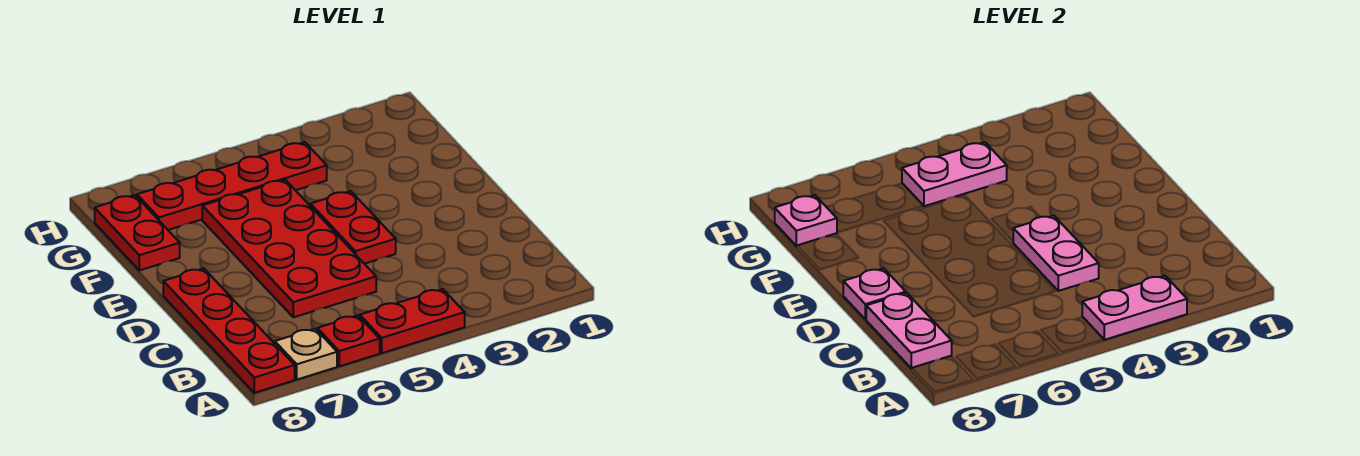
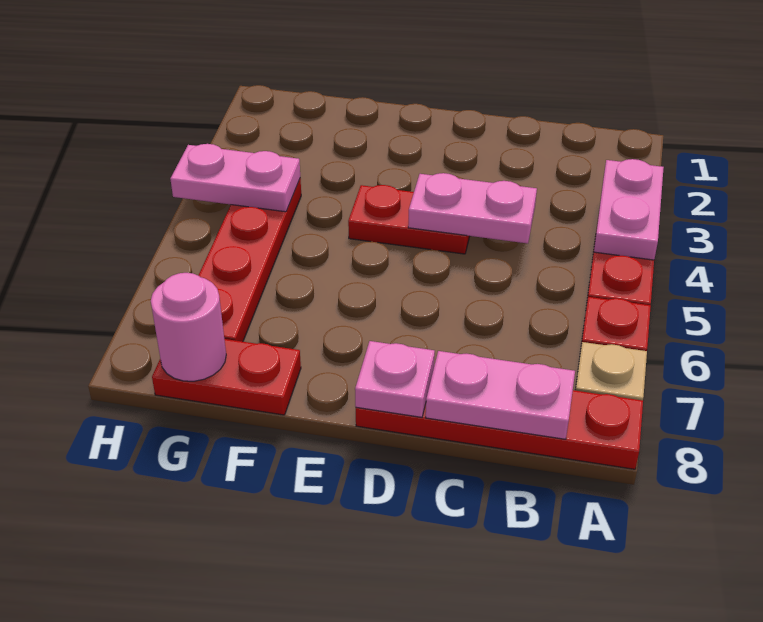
red 2x4 plate [202,180,376,317] -> none
pink 1x2 plate [902,142,1007,206] -> pink 1x2 plate turned to [170,144,300,212]
pink 1x1 plate [775,195,837,246] -> pink 1x1 round brick [151,273,226,381]

